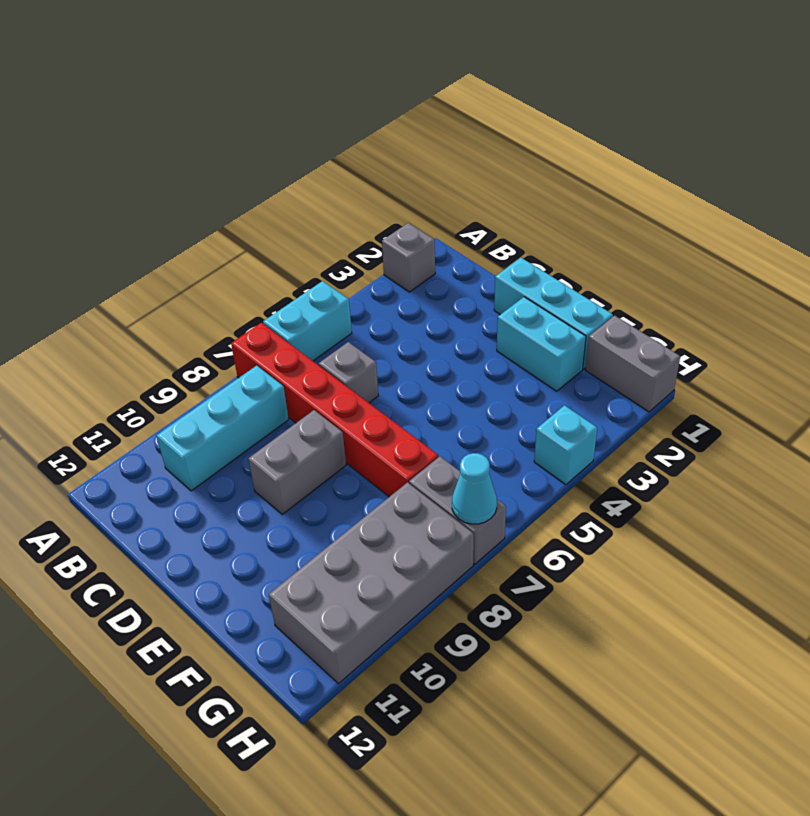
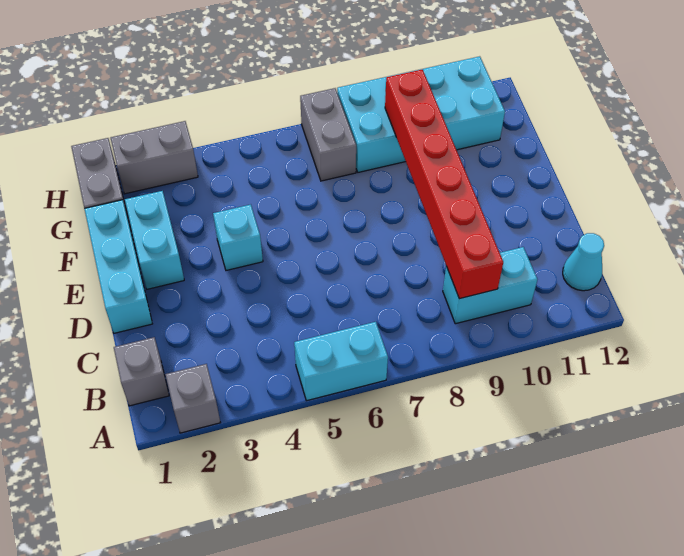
red 1x6 brick [231,323,438,497] -> red 1x6 brick moved to [385,70,503,299]
cyan 1x3 brick [157,366,289,491] -> cyan 1x2 brick [443,247,537,324]
grey 1x1 brick [319,342,378,403] -> grey 1x1 brick moved to [114,337,169,406]
grey 1x2 brick [248,410,346,514] -> grey 1x2 brick moved to [111,121,198,194]
grey 2x4 brick [269,482,474,684] -> cyan 2x4 brick [337,56,505,172]
cyan 1x1 brick [534,405,597,485] -> cyan 1x1 brick moved to [213,205,263,270]
cyan 1x1 cone [452,453,497,524] -> cyan 1x1 cone moved to [563,233,604,291]

